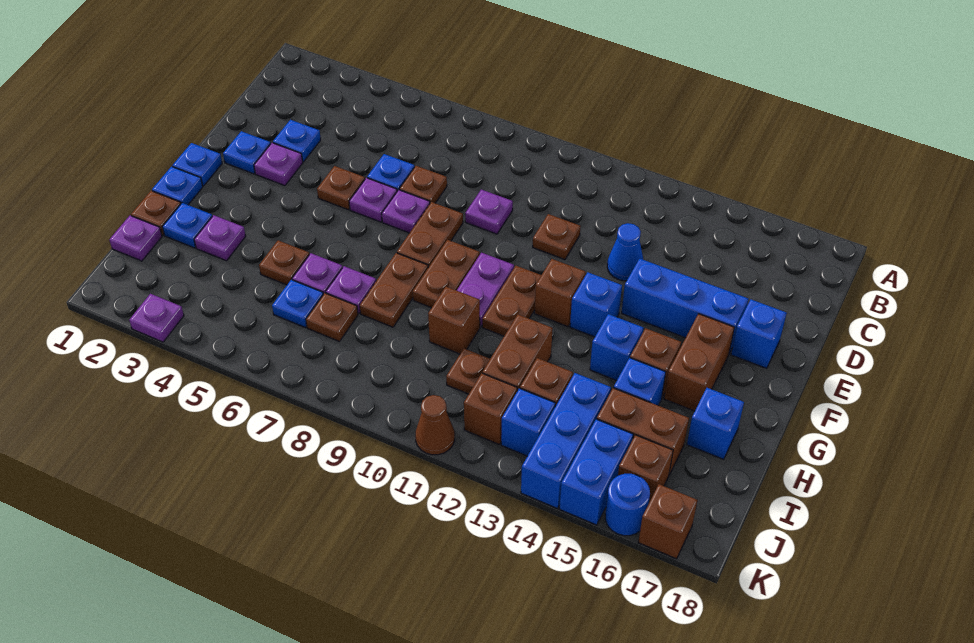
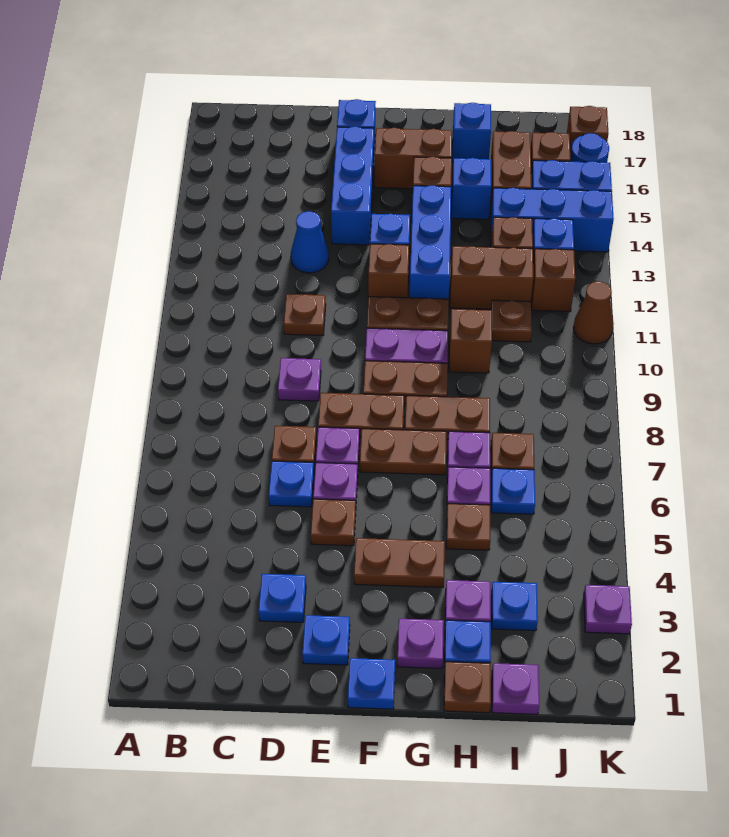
purple 1x1 plate [254,143,303,186] -> purple 1x1 plate moved to [397,619,444,668]
none -> brown 1x2 plate [354,538,445,587]
none -> brown 1x2 plate [360,429,447,475]
blue 1x1 plate [152,167,203,205] -> blue 1x1 plate moved to [492,582,538,631]
blue 1x1 brick [590,314,643,380] -> blue 1x3 brick [409,185,451,299]

